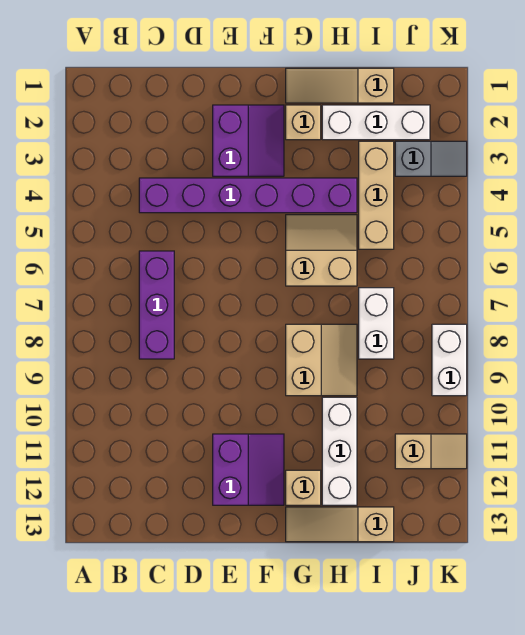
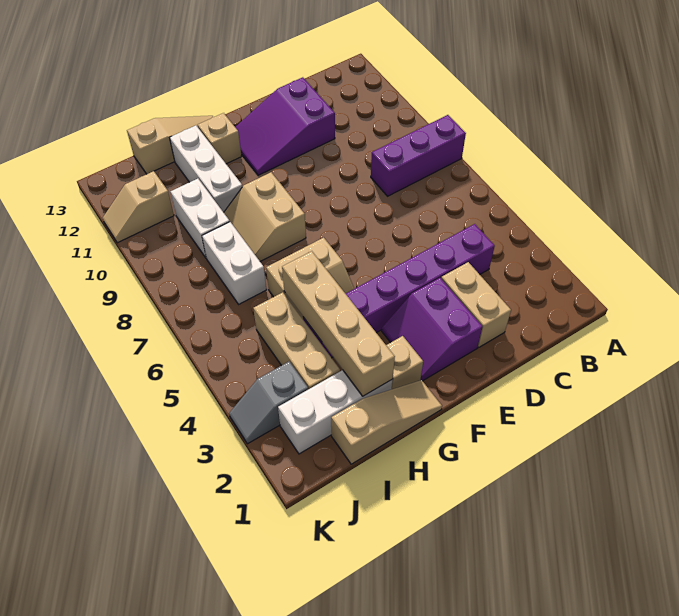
purple 1x3 brick [139,251,174,359] -> purple 1x3 brick turned to [371,115,466,196]
none -> tan 1x2 brick [441,262,511,347]
purple 2x2 slope [213,434,284,505] -> purple 2x3 slope [235,77,335,175]
none -> tan 1x4 brick [282,251,395,396]
white 1x2 brick [432,324,467,396] -> white 1x2 brick moved to [170,179,230,258]

